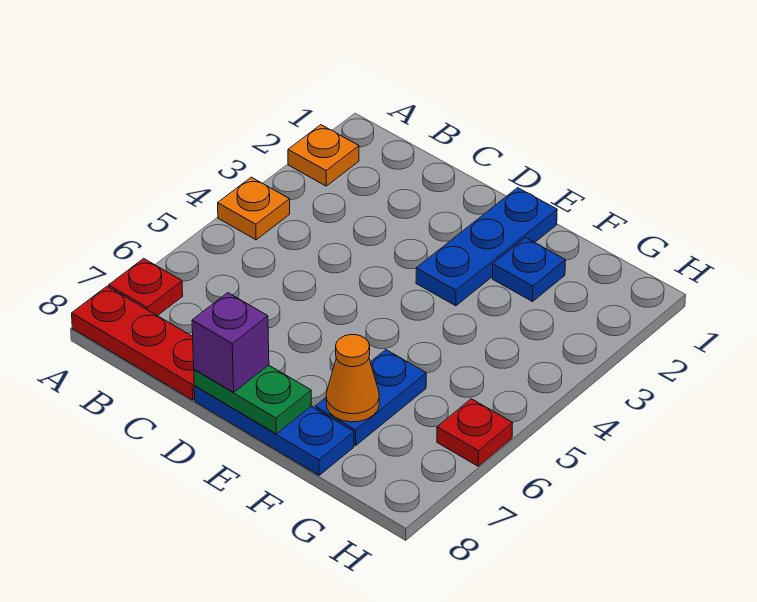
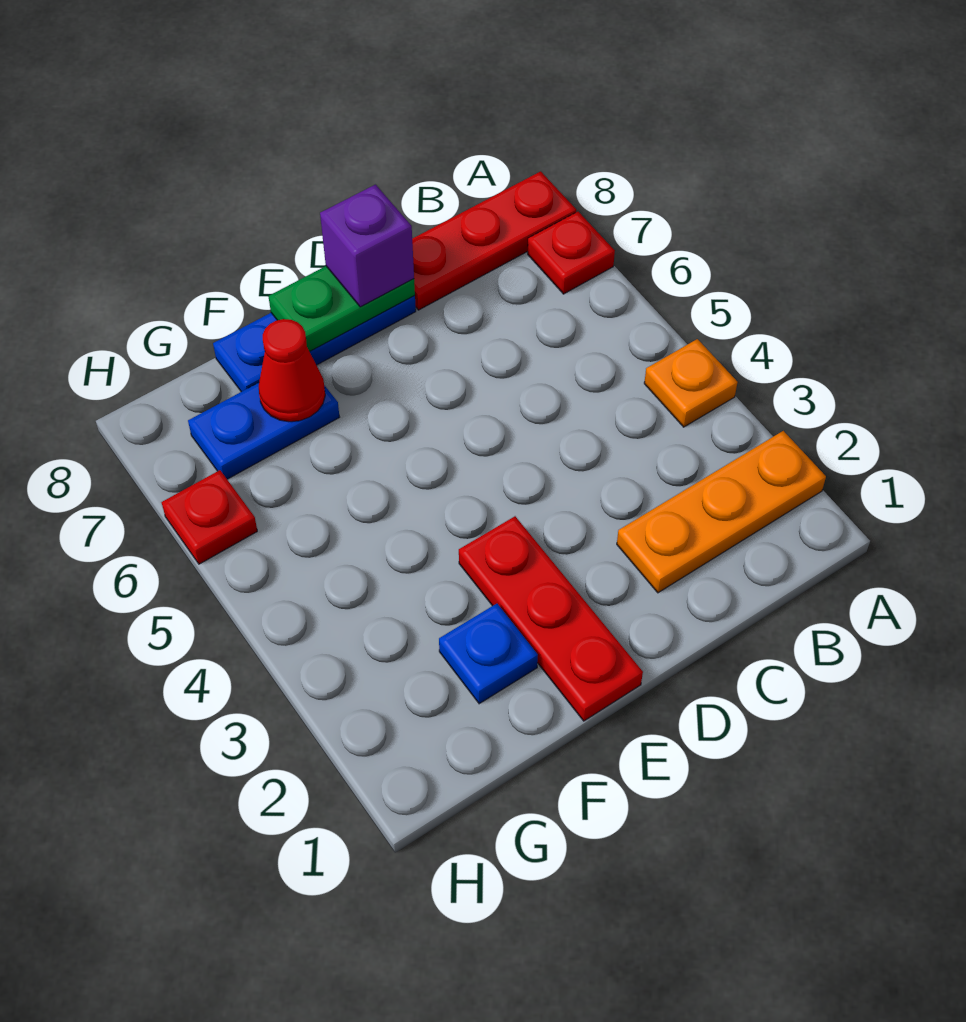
orange 1x1 plate [288,125,359,186] -> orange 1x3 plate [617,431,826,593]
blue 1x3 plate [416,188,557,306] -> red 1x3 plate [459,516,643,721]
blue 1x2 plate [315,350,426,446] -> blue 1x2 plate turned to [188,383,339,479]
orange 1x1 cone [326,335,379,422] -> red 1x1 cone [259,319,325,422]

